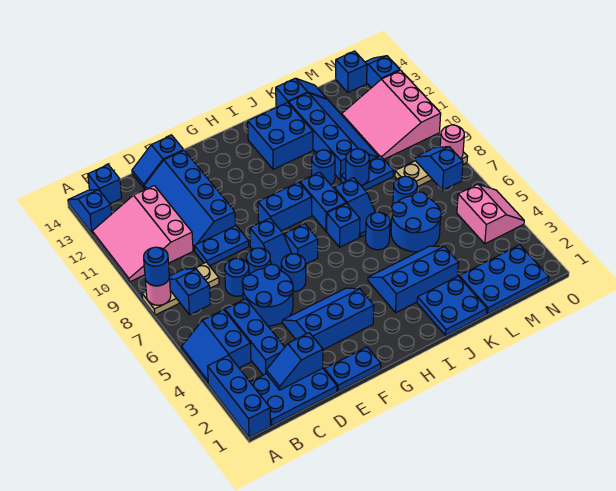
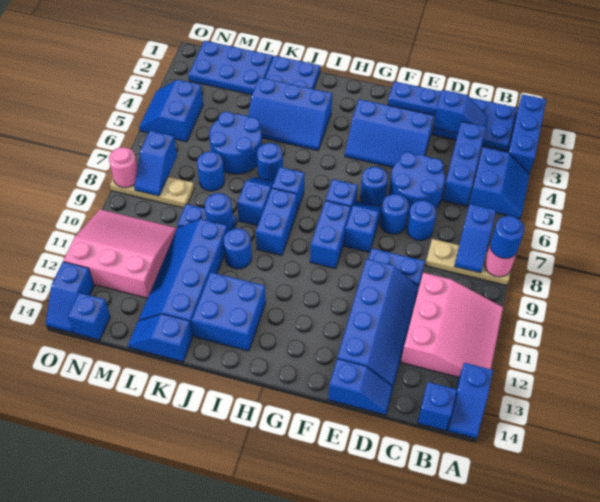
blue 1x2 brick [258,182,312,231] -> blue 1x2 brick turned to [310,201,351,269]
pink 3x3 slope [342,70,441,159] -> pink 3x3 slope turned to [63,209,176,298]
pink 2x2 slope [457,184,524,244] -> blue 2x2 slope [139,80,203,142]

